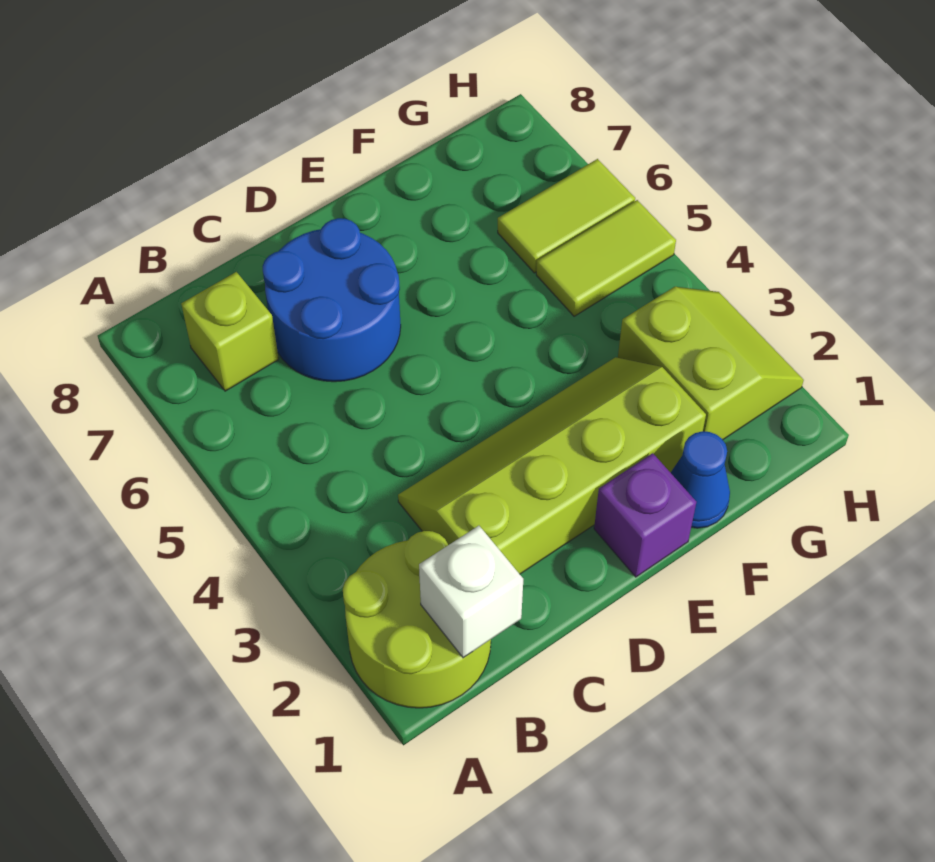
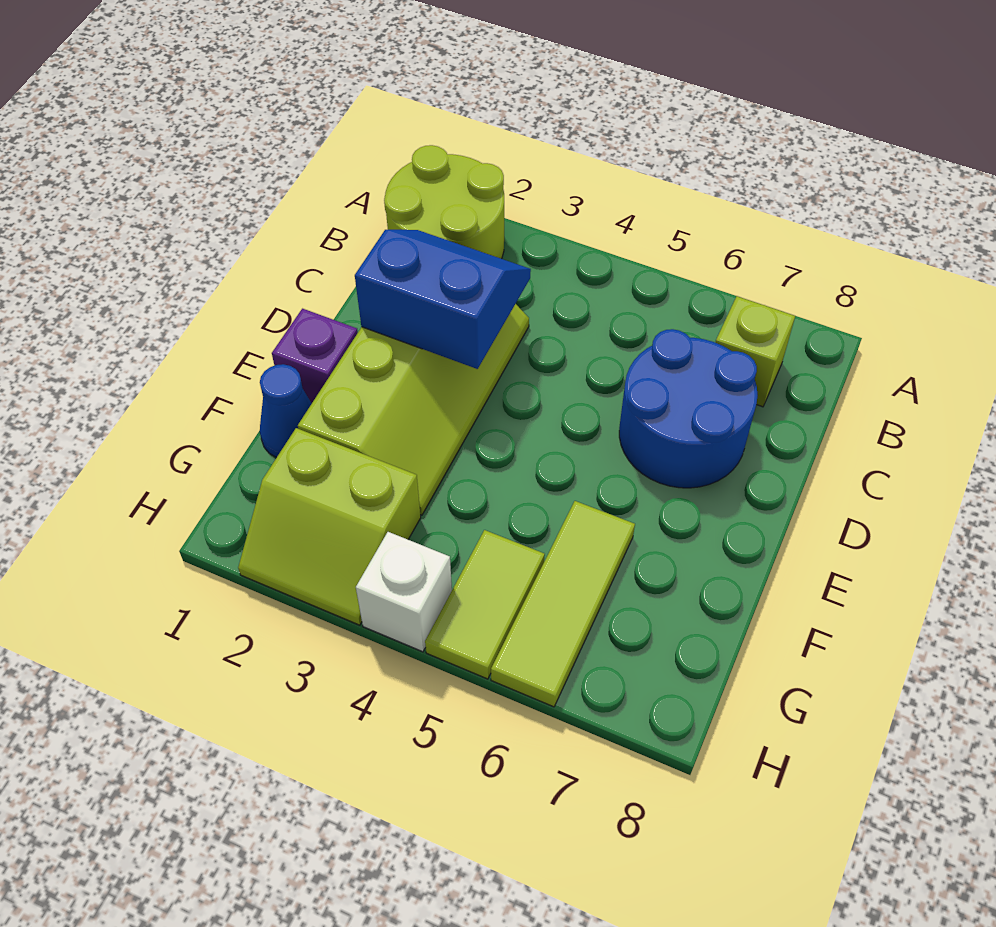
white 1x1 brick [419,526,523,658] -> white 1x1 brick moved to [356,532,452,652]
none -> blue 2x2 slope [355,230,531,369]
lime 1x2 tile [498,159,635,273] -> lime 1x3 tile [491,501,635,707]

